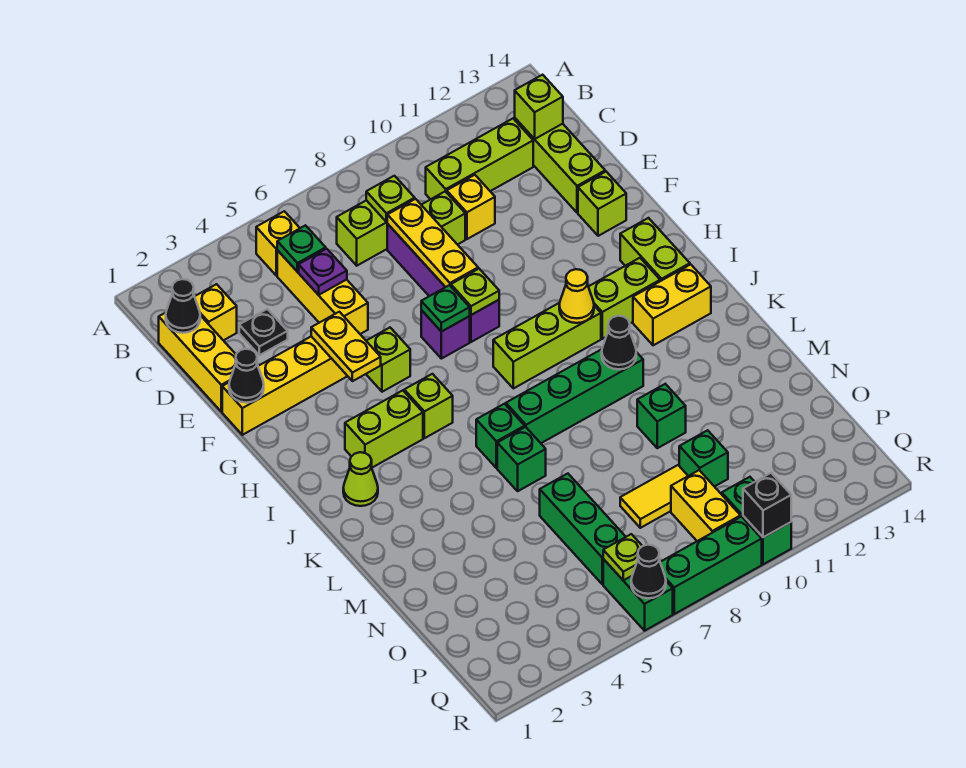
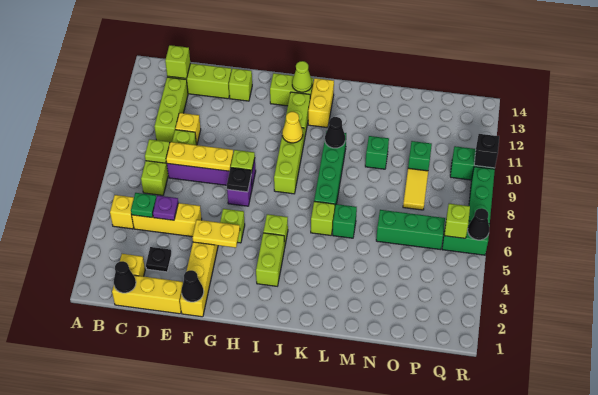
green 1x1 plate [421,285,470,332] -> black 1x1 plate [227,168,251,192]
lime 1x1 cone [343,452,378,506] -> lime 1x1 cone moved to [292,61,312,92]
green 1x1 brick [476,404,525,468] -> lime 1x1 brick [311,201,335,235]
yellow 1x2 brick [671,470,741,541] -> none
lime 1x1 plate [603,534,642,580] -> lime 1x1 brick [444,204,470,238]

